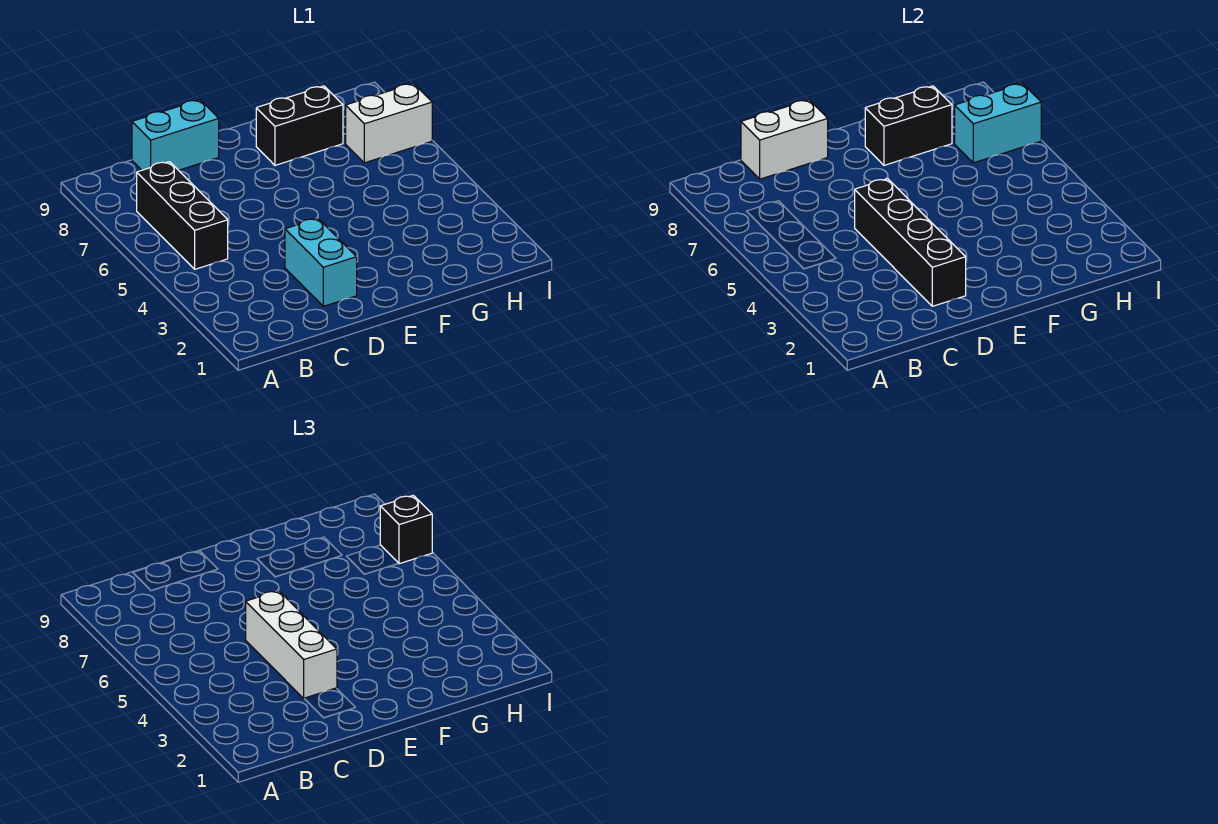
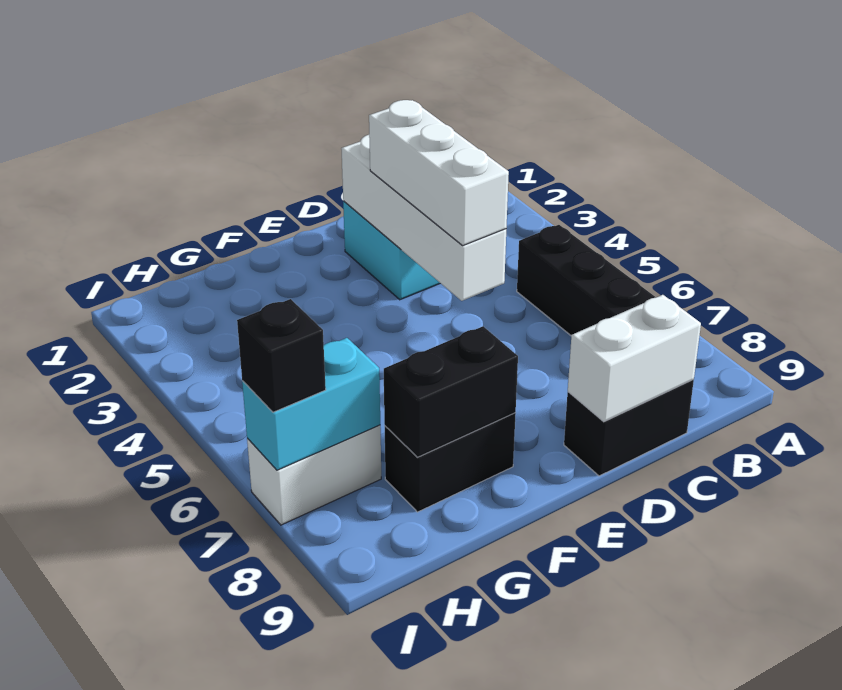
cyan 1x2 brick [132,100,219,170] -> black 1x2 brick [564,379,694,476]
black 1x4 brick [855,179,966,306] -> white 1x4 brick [341,135,506,301]

